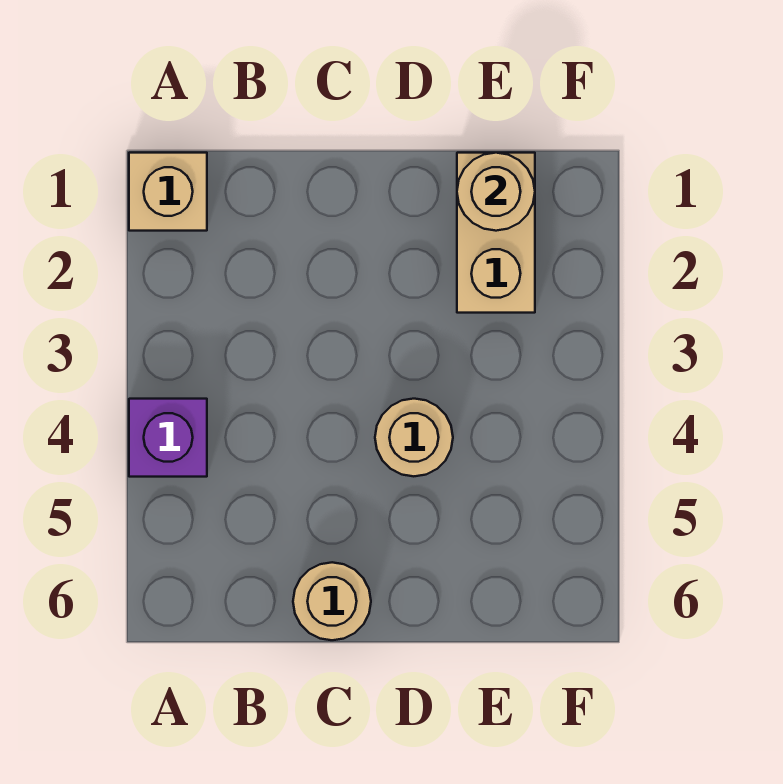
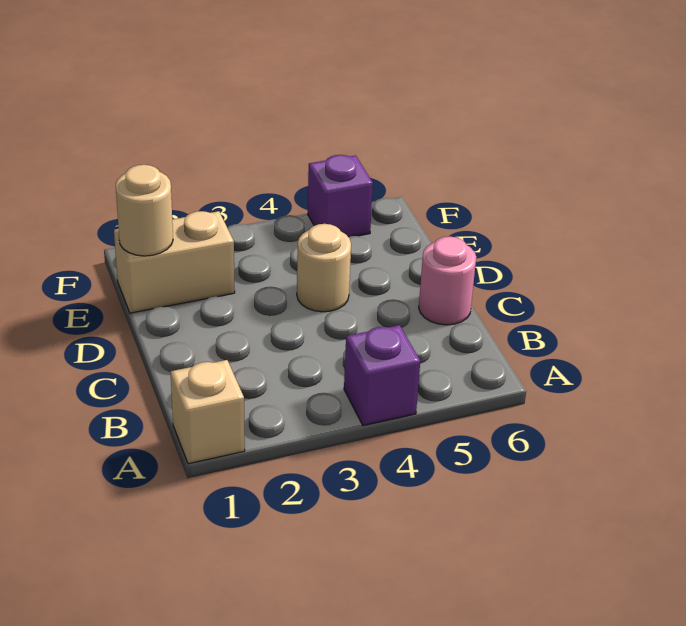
tan 1x1 round brick [293,562,371,640] -> pink 1x1 round brick [419,236,476,325]
none -> purple 1x1 brick [308,155,373,237]

